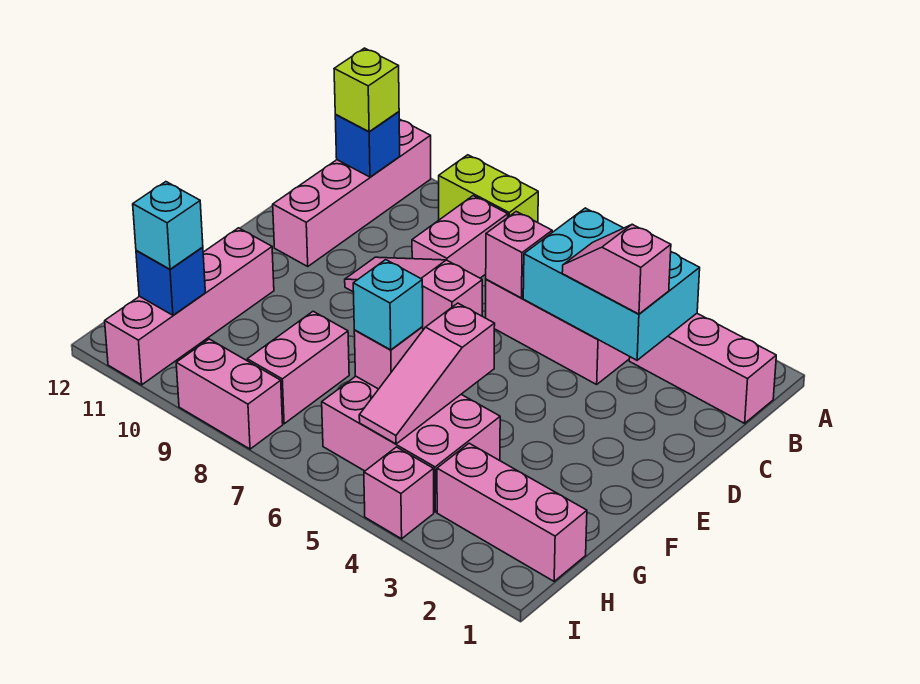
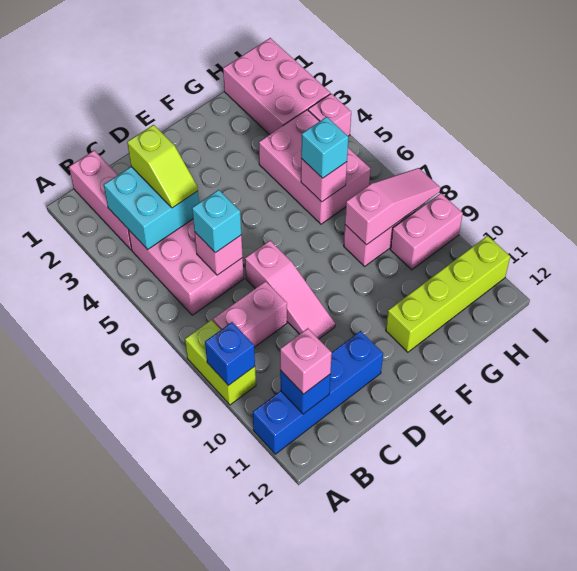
pink 1x4 brick [273,119,431,266] -> blue 1x4 brick [253,331,383,454]
cyan 2x3 brick [523,208,700,360] -> cyan 2x2 brick [104,167,199,250]
lime 1x1 brick [334,48,399,132] -> pink 1x1 brick [280,328,332,394]
pink 1x2 slope [562,224,671,314] -> lime 1x2 slope [127,125,198,208]
pink 1x3 slope [359,303,495,444] -> pink 1x3 slope moved to [345,168,440,245]
pink 1x4 brick [105,228,274,385] -> lime 1x4 brick [386,236,510,352]
pink 1x3 brick [437,443,587,581] -> pink 2x3 brick [223,38,330,135]
blue 1x1 brick [136,247,205,315] -> blue 1x1 brick moved to [205,322,255,386]
cyan 1x1 brick [133,182,203,269] -> cyan 1x1 brick moved to [192,190,241,253]
pink 1x2 brick [176,339,283,449] -> pink 1x2 brick turned to [390,193,463,270]

